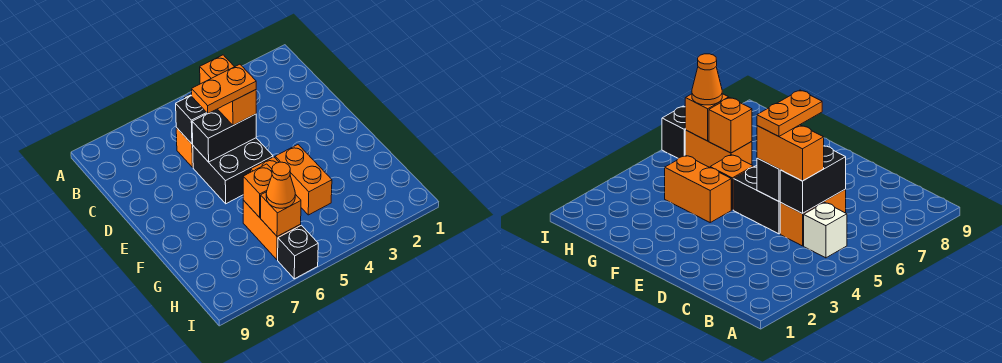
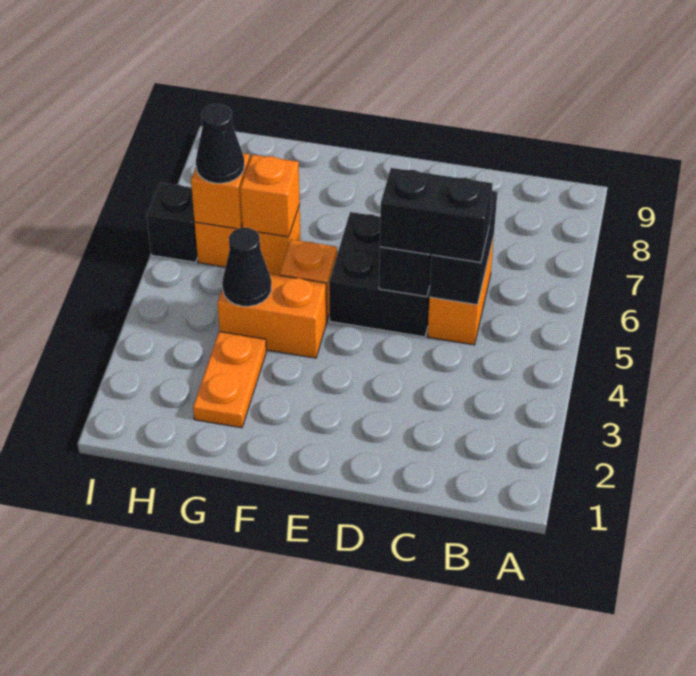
white 1x1 brick [804,203,847,258] -> none
orange 1x2 brick [200,55,256,125] -> black 1x2 brick [380,168,493,262]
orange 1x2 plate [192,64,256,114] -> orange 1x2 plate moved to [193,332,266,428]
none -> black 1x1 cone [222,228,271,306]
orange 1x1 cone [266,162,295,208] -> black 1x1 cone [196,104,244,183]

